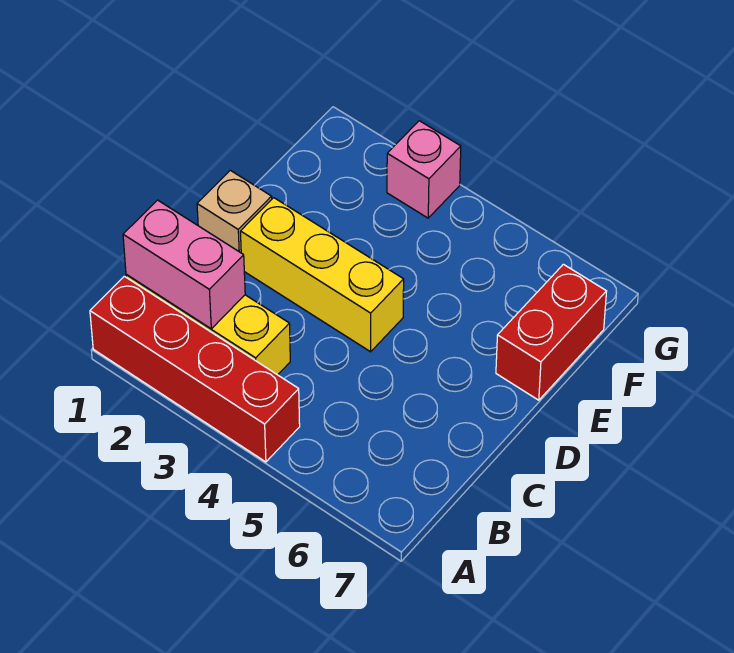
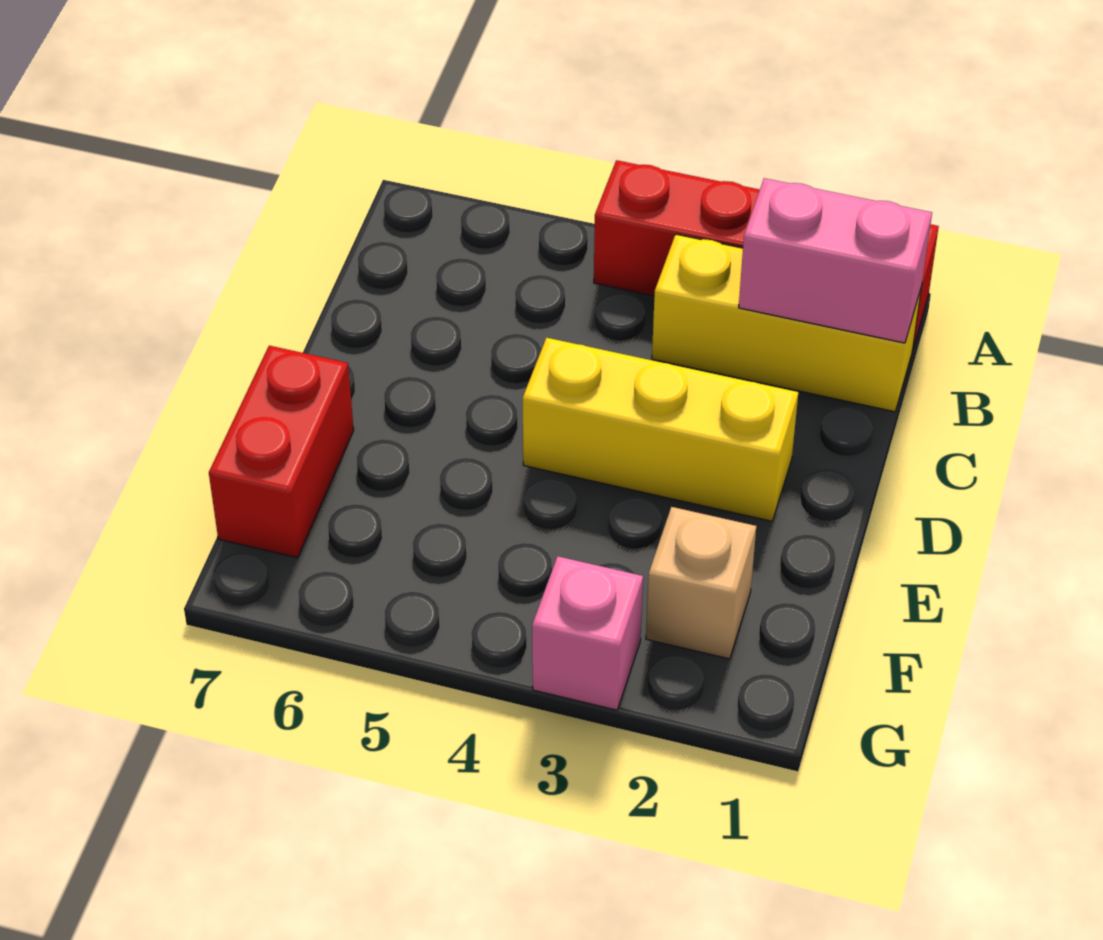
tan 1x1 brick [197,170,272,253] -> tan 1x1 brick moved to [646,507,756,659]

